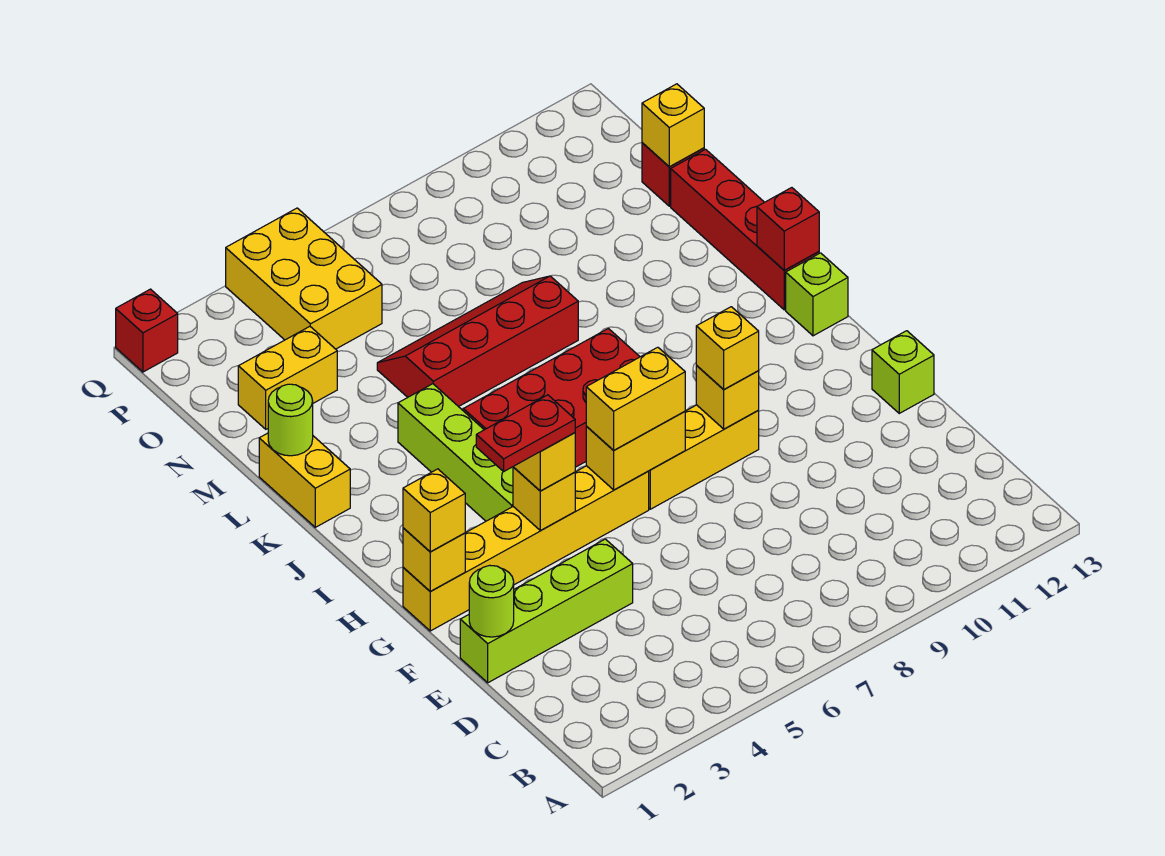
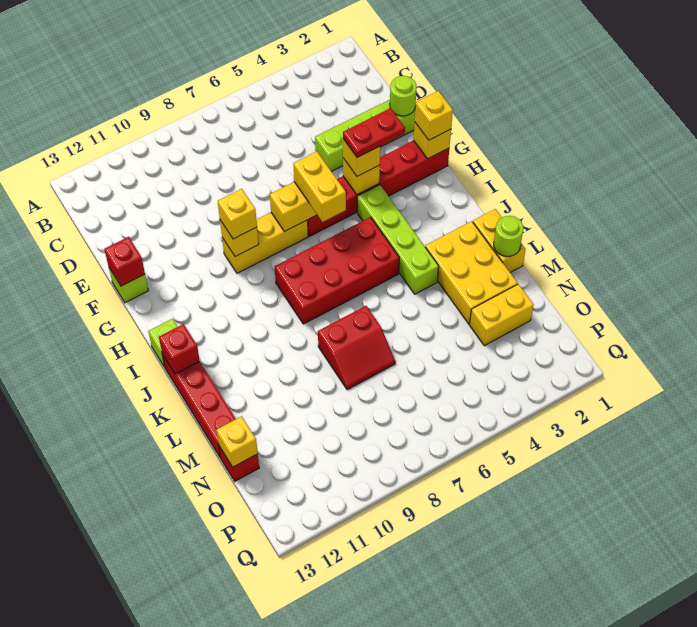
yellow 1x6 brick [403,466,649,631] -> red 1x6 brick [307,140,449,236]
yellow 1x2 brick [586,347,685,450] -> yellow 1x2 brick turned to [293,151,346,222]
red 2x4 slope [377,276,578,407] -> red 2x2 slope [318,306,395,390]
yellow 2x3 brick [226,208,382,349] -> yellow 2x3 brick moved to [425,221,518,324]
red 1x1 brick [116,289,178,372] -> red 1x1 brick moved to [104,237,145,286]

